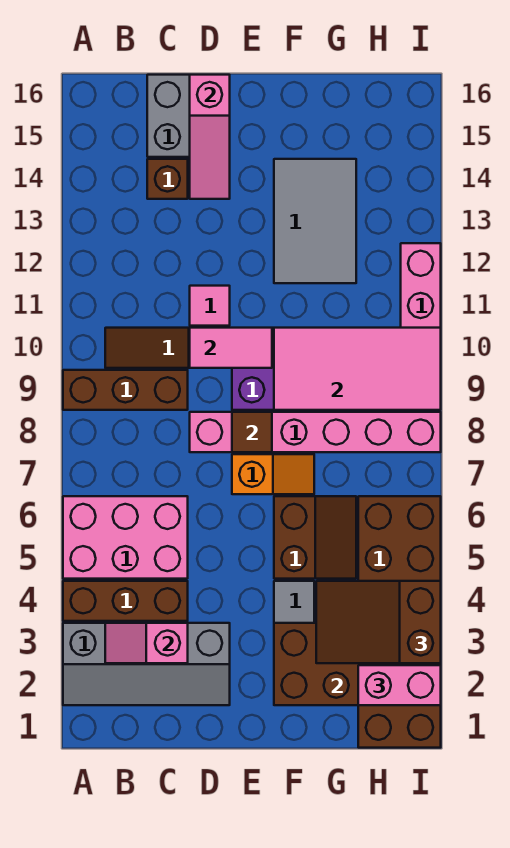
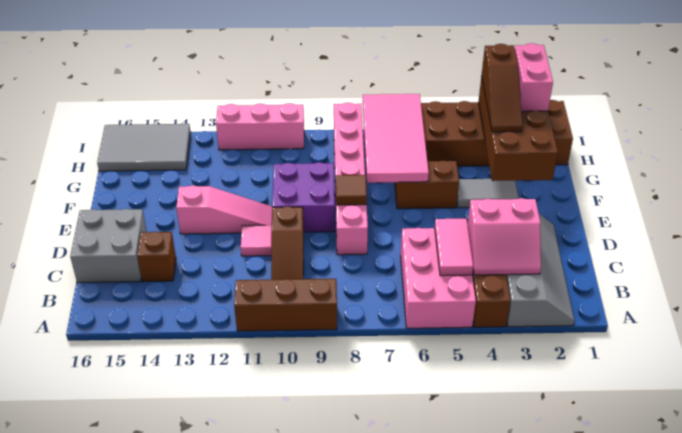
brown 1x3 brick [63,370,188,410] -> brown 1x3 brick turned to [234,279,337,331]
pink 1x2 slope [105,623,188,663] -> pink 2x2 slope [467,198,541,275]
pink 1x2 tile [190,328,272,368] -> pink 1x2 tile moved to [435,219,473,276]
pink 1x3 slope [190,75,230,199] -> pink 1x3 slope moved to [176,185,272,234]
orange 1x2 slope [232,454,314,494] -> none
pink 2x4 tile [274,328,441,410] -> pink 2x4 tile moved to [363,94,429,183]
grey 2x3 tile [274,159,356,283] -> grey 2x3 tile moved to [97,124,191,171]
brown 2x3 slope [316,581,441,663] -> brown 1x3 slope [482,44,522,132]

